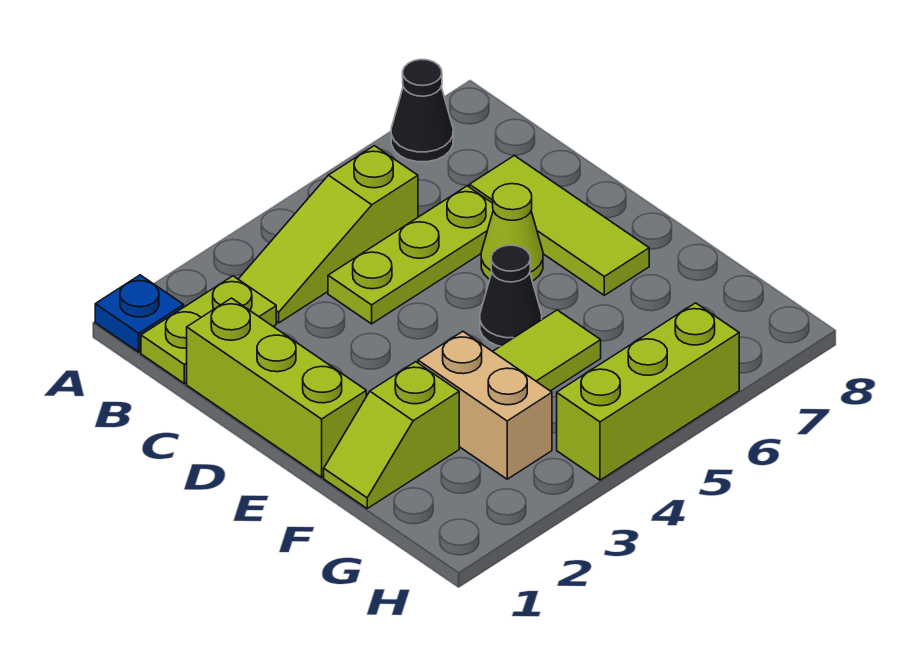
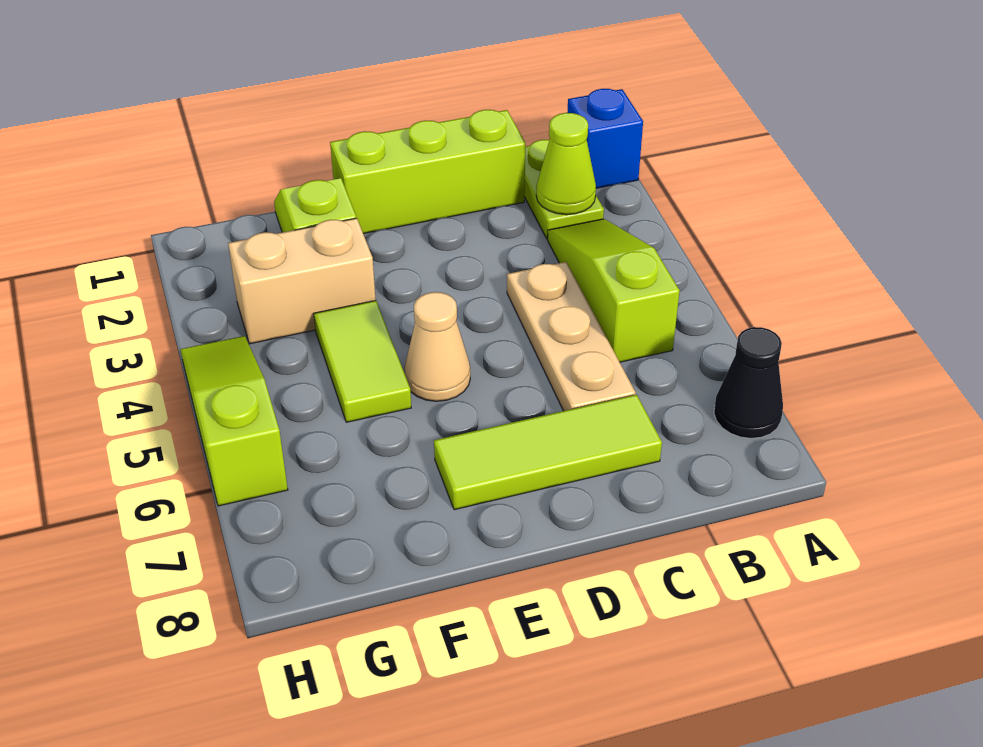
blue 1x1 plate [95,275,184,352] -> blue 1x1 brick [567,89,643,188]
lime 1x3 plate [328,186,493,324] -> tan 1x3 plate [507,262,636,411]
lime 1x1 cone [481,184,543,281] -> lime 1x1 cone moved to [536,113,596,215]
black 1x1 cone [480,245,542,346] -> tan 1x1 cone [404,292,470,401]
lime 1x3 brick [557,303,739,480] -> lime 1x3 slope [181,336,288,506]

